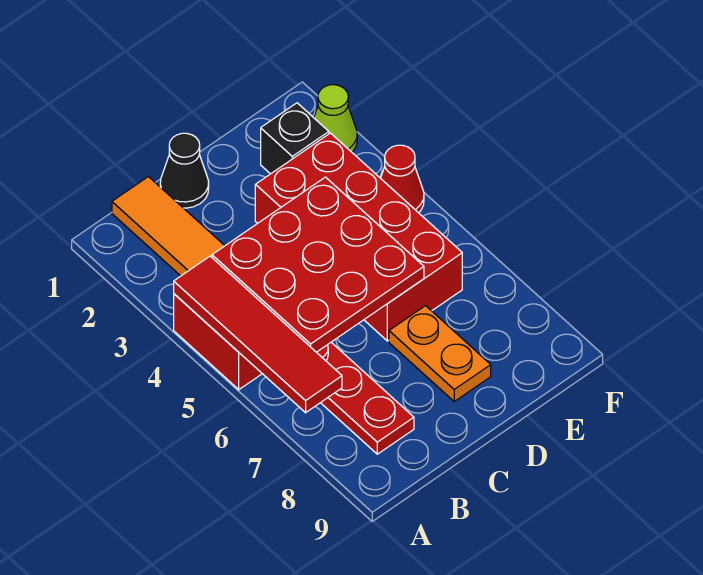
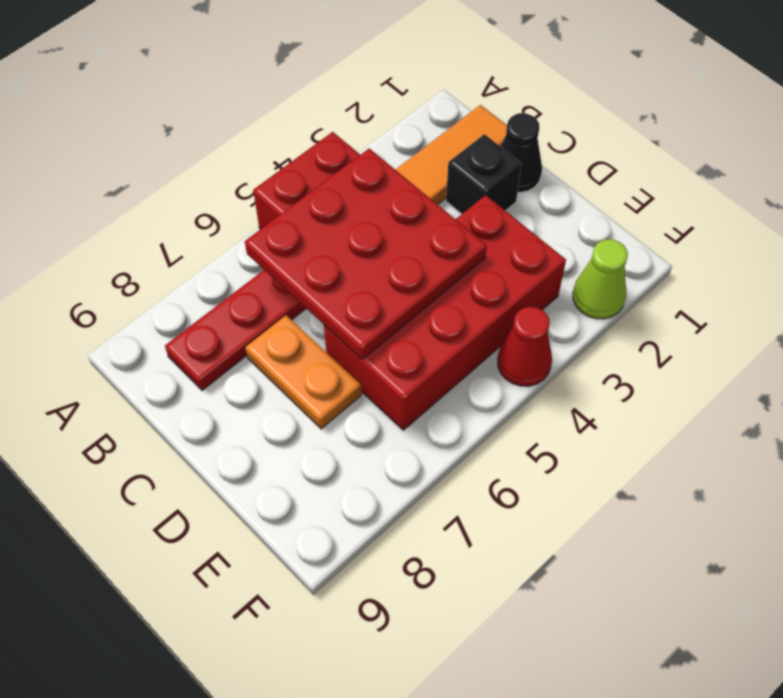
red 1x4 tile [174,256,342,413] -> none
orange 1x2 plate [389,306,491,401] -> orange 1x2 plate turned to [245,315,362,429]
black 1x1 brick [261,103,329,174] -> black 1x1 brick moved to [446,134,522,214]

